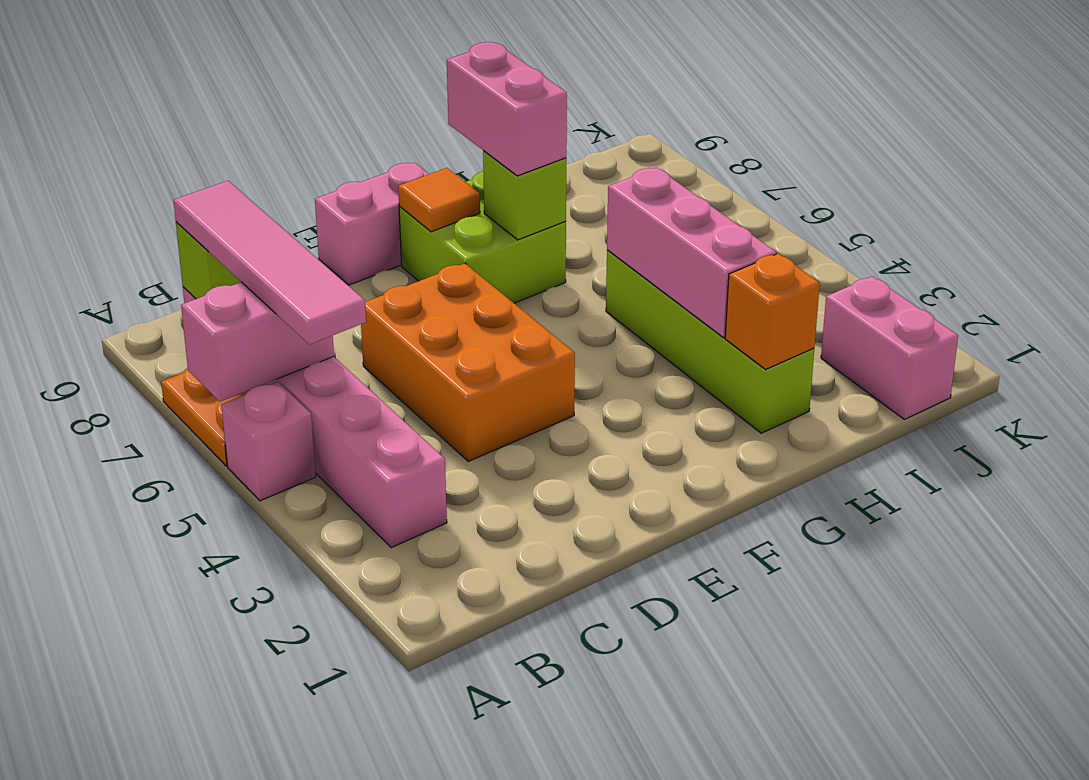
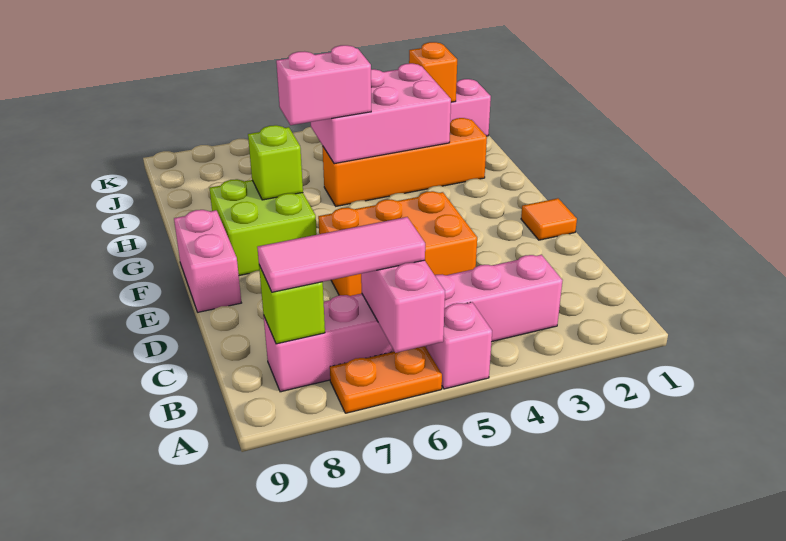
pink 1x4 tile [173,181,366,344] -> pink 1x3 tile [257,217,425,292]
orange 1x1 tile [398,168,480,232] -> orange 1x1 tile moved to [521,198,577,240]
pink 1x2 brick [447,42,567,176] -> pink 1x2 brick moved to [276,45,371,125]
lime 1x4 brick [606,250,814,433] -> orange 1x4 brick [322,118,487,206]
orange 1x1 brick [725,253,820,369] -> orange 1x1 brick moved to [409,42,457,102]
pink 1x3 brick [607,168,776,337] -> pink 2x3 brick [311,63,451,164]

